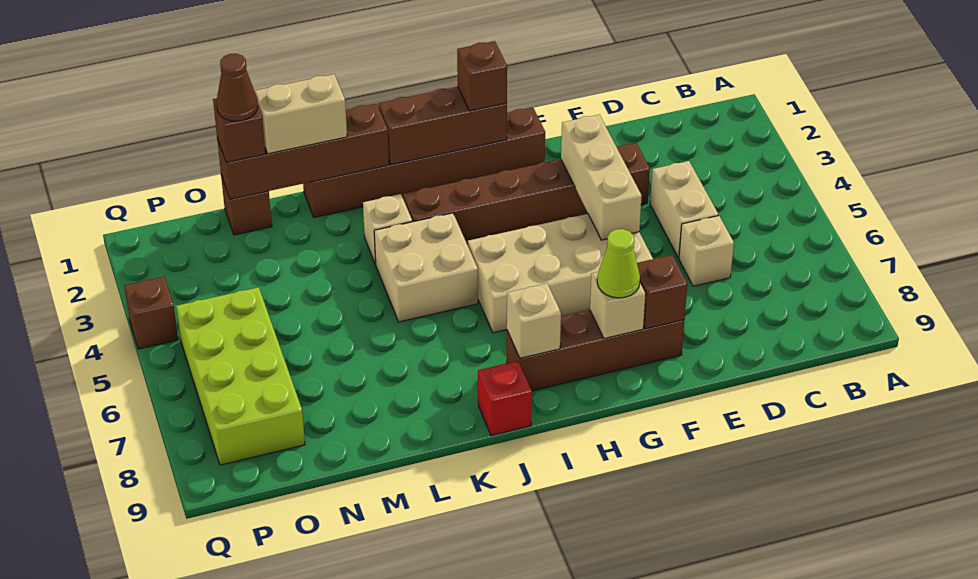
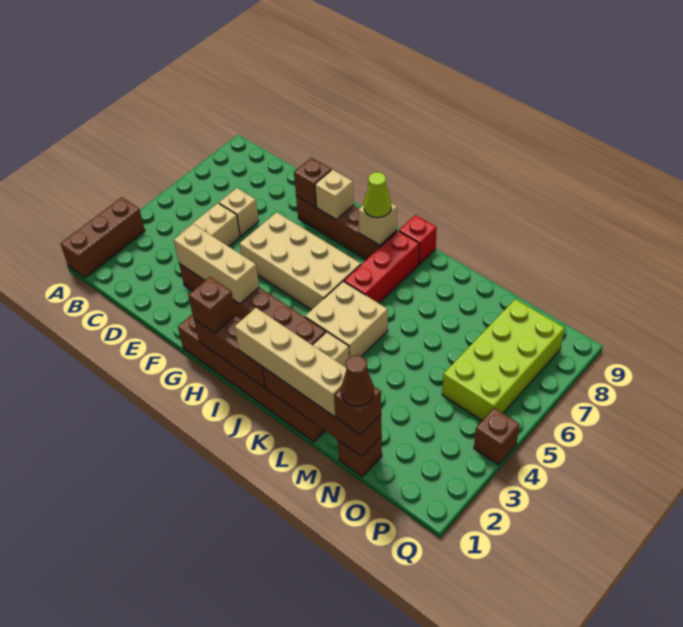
none -> brown 1x3 brick [60,197,145,278]
tan 1x3 brick [561,115,642,240] -> tan 1x3 brick turned to [174,224,259,304]
lime 1x1 cone [597,229,640,298] -> lime 1x1 cone moved to [364,172,391,218]
none -> red 1x3 brick [344,231,419,303]
tan 1x2 brick [255,74,347,154] -> tan 1x4 brick [235,308,346,417]

